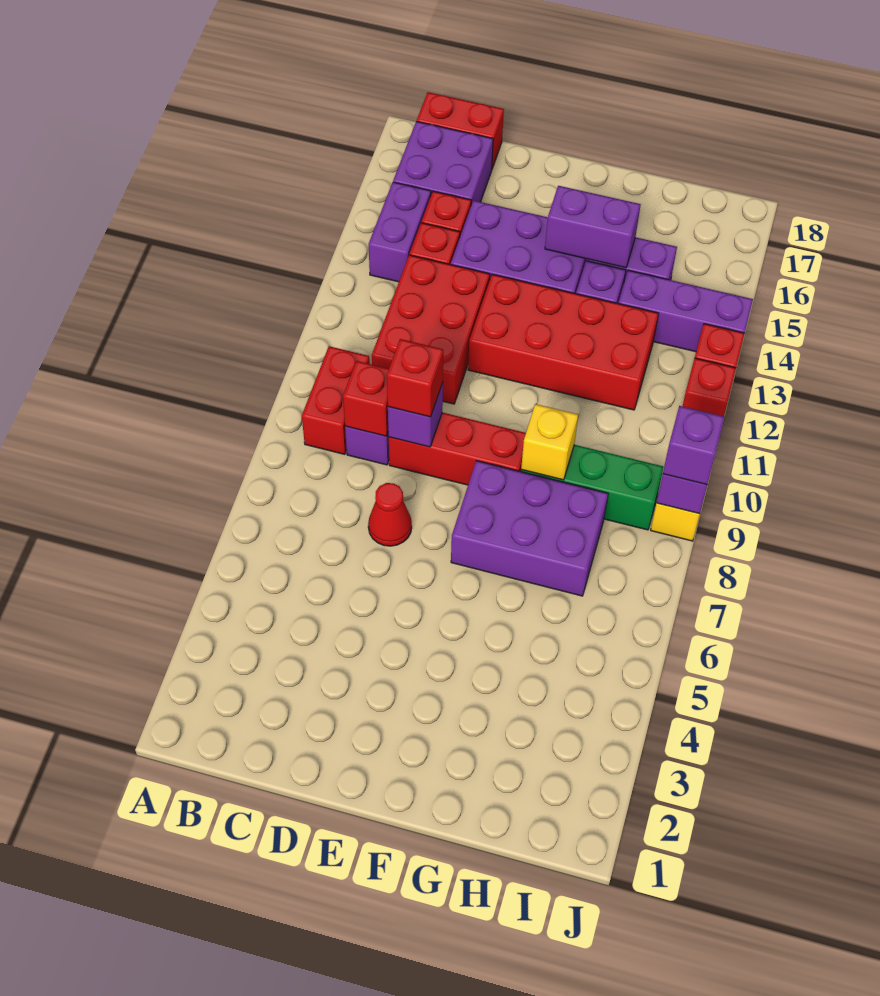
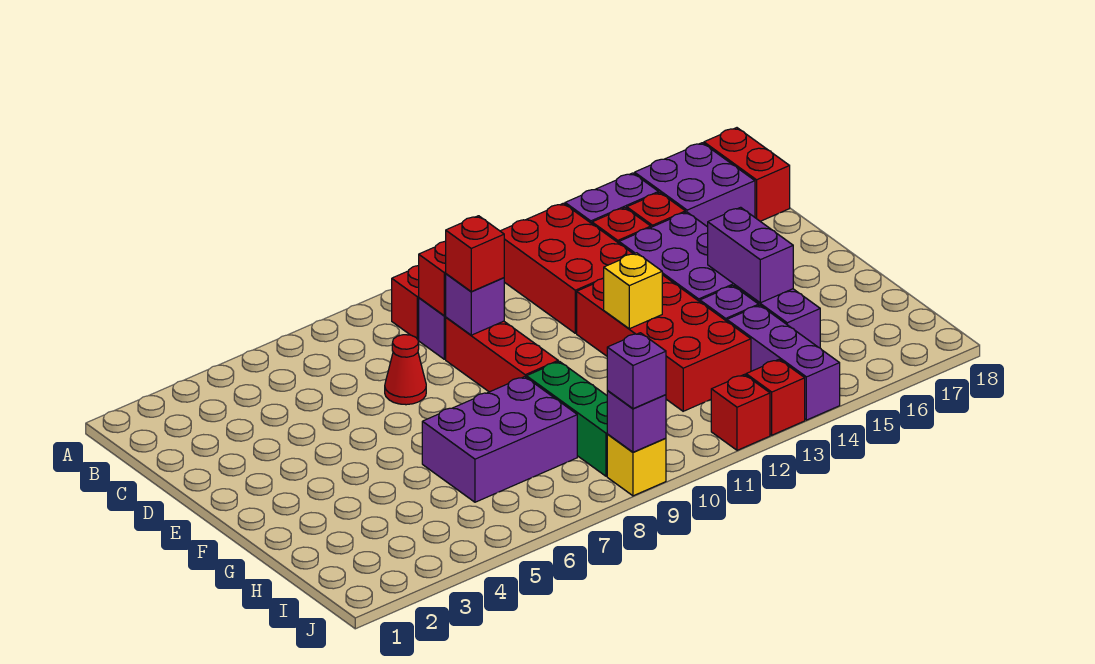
red 2x3 brick [372,255,490,404] -> red 2x3 brick turned to [501,203,633,333]
purple 2x3 brick [451,461,608,596] -> purple 2x3 brick turned to [422,377,577,502]
yellow 1x1 brick [521,404,578,480] -> yellow 1x1 brick moved to [604,253,662,329]

